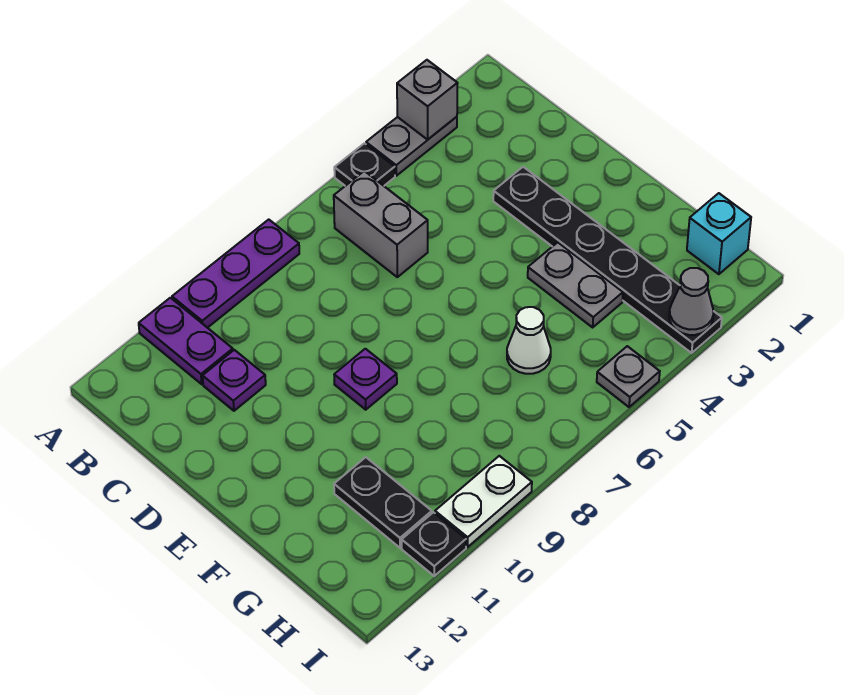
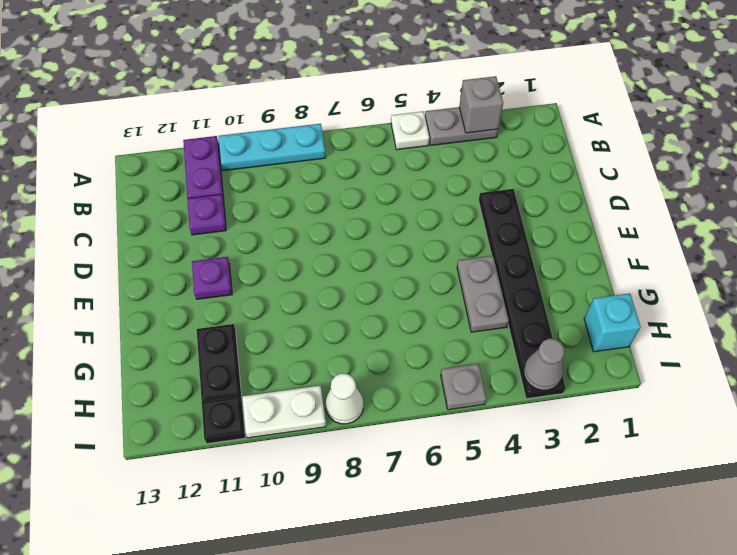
black 1x1 plate [334,143,395,186] -> white 1x1 plate [391,111,429,150]
purple 1x3 plate [172,220,299,328] -> cyan 1x3 plate [218,124,326,171]
grey 1x2 brick [334,171,428,277] -> none
purple 1x1 plate [334,349,397,410] -> purple 1x1 plate moved to [192,257,232,299]
white 1x1 cone [507,307,551,374] -> white 1x1 cone moved to [325,373,363,424]

